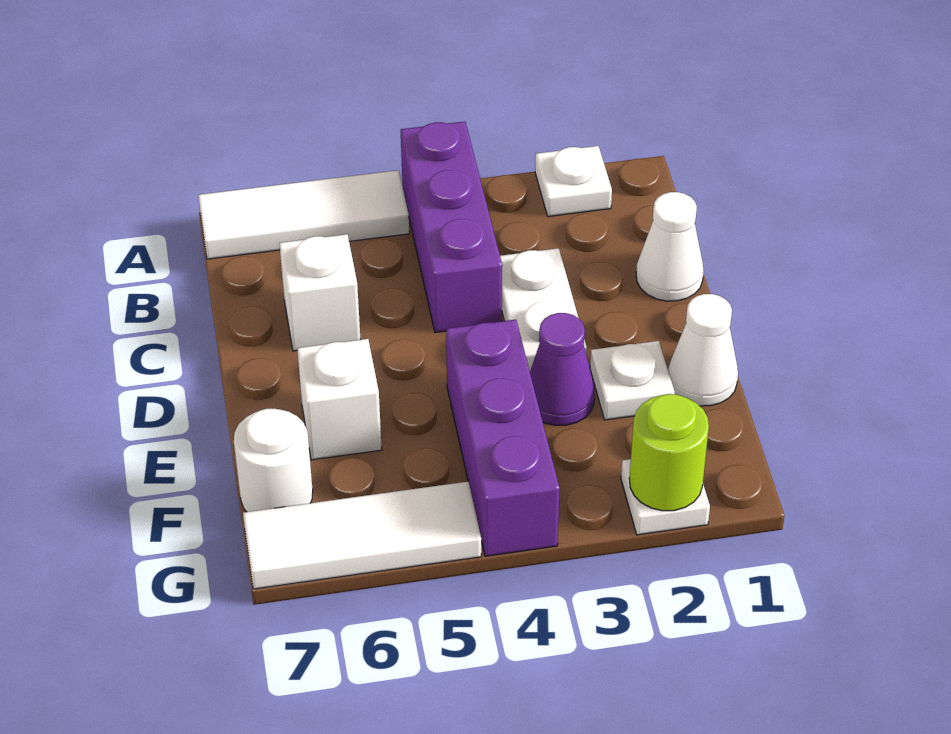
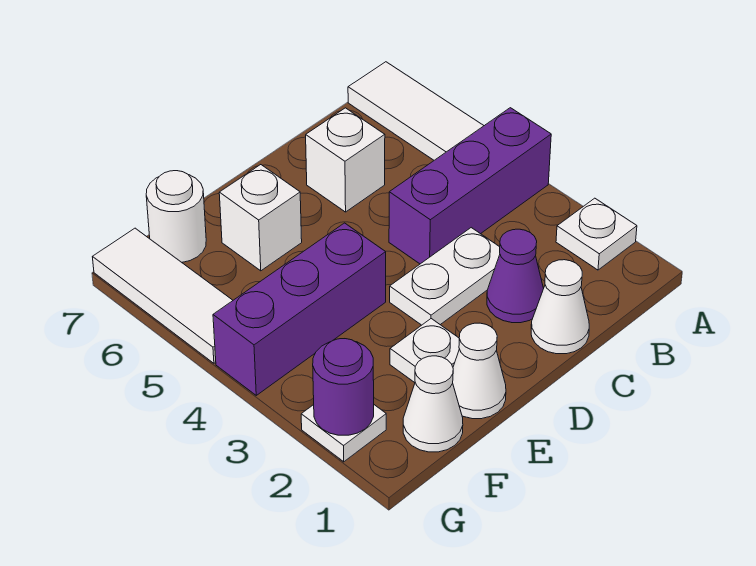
purple 1x1 cone [530,313,595,425] -> purple 1x1 cone moved to [487,229,544,323]
none -> white 1x1 cone [403,356,463,452]
lime 1x1 round brick [629,394,709,511] -> purple 1x1 round brick [313,339,374,435]

